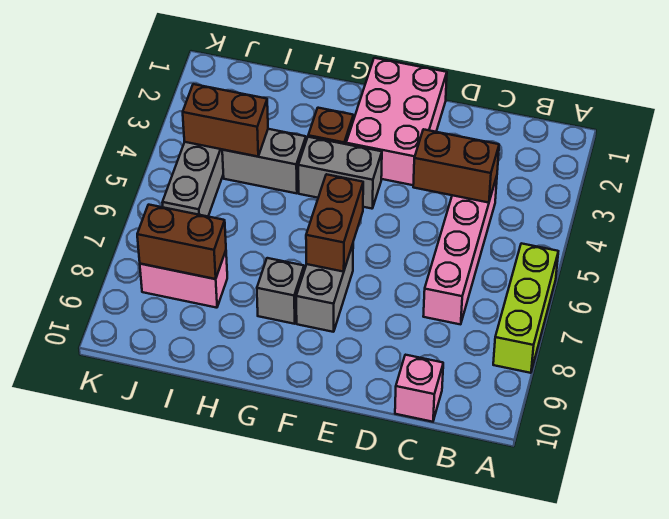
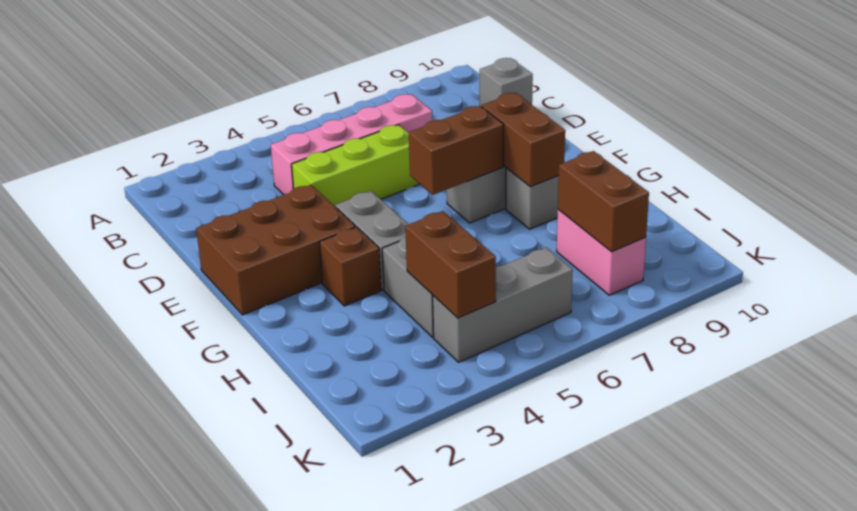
lime 1x3 brick [493,243,558,373] -> lime 1x3 brick moved to [292,125,419,206]
brown 1x2 brick [413,129,499,203] -> brown 1x2 brick moved to [482,93,565,187]
pink 1x1 brick [395,355,443,422] -> grey 1x1 brick [480,58,533,107]
pink 2x3 brick [346,58,447,185] -> brown 2x3 brick [196,185,355,315]

